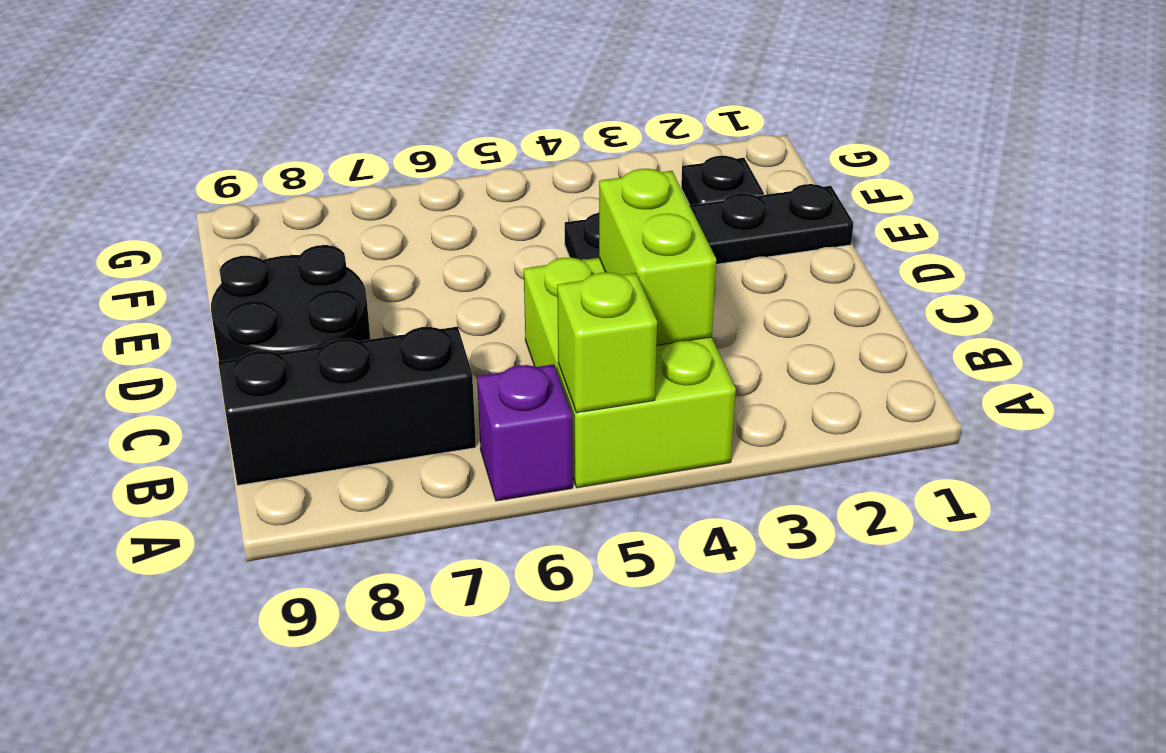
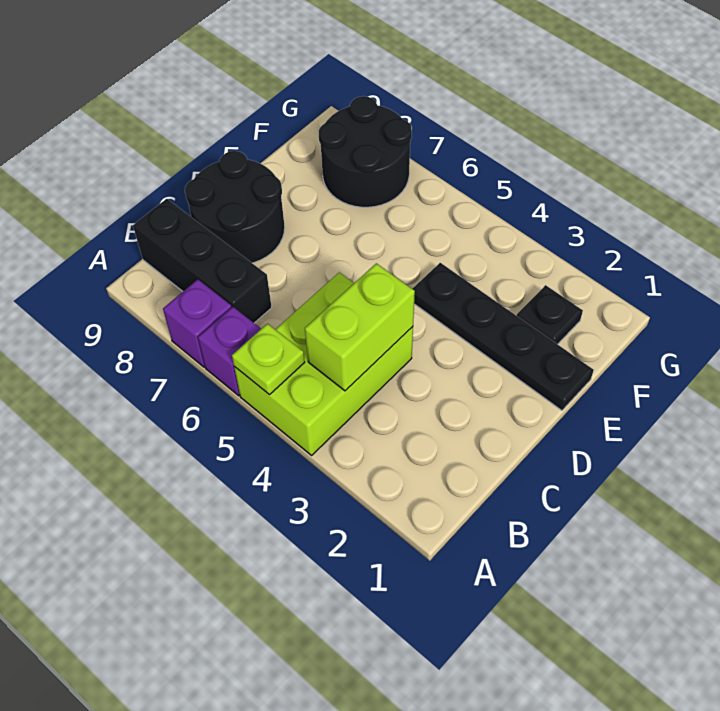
lime 1x1 brick [557,272,657,413] -> lime 1x1 plate [232,324,305,395]
none -> purple 1x1 brick [163,279,232,367]
none -> black 2x2 round brick [319,96,412,207]

